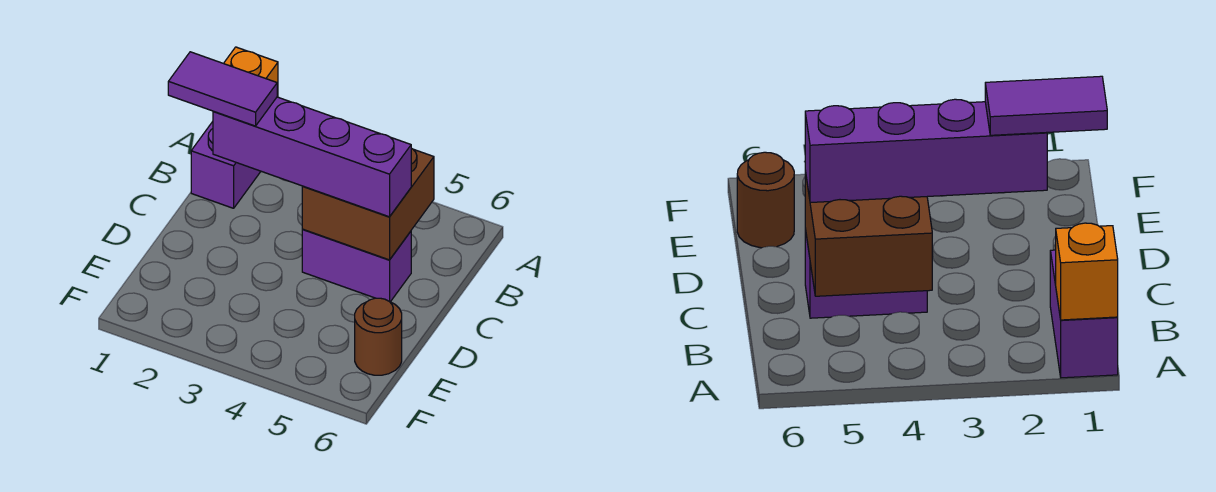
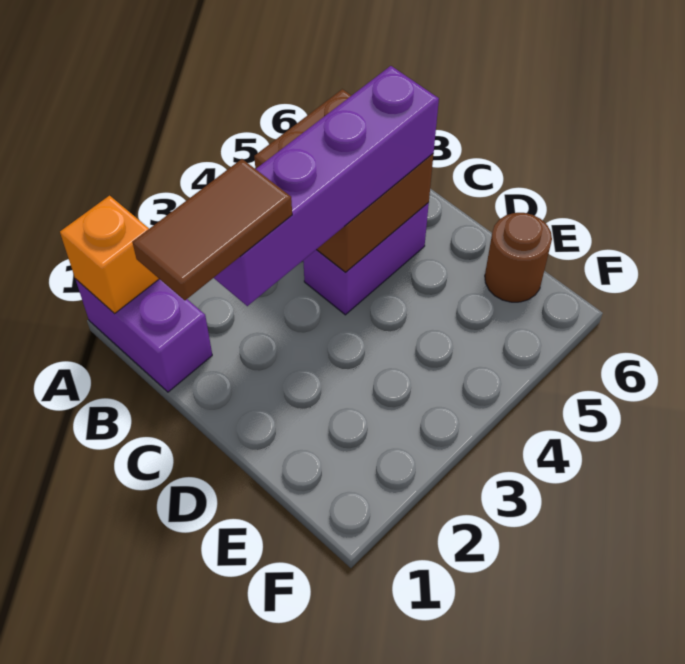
purple 1x2 tile [168,52,277,126] -> brown 1x2 tile [132,159,292,300]

